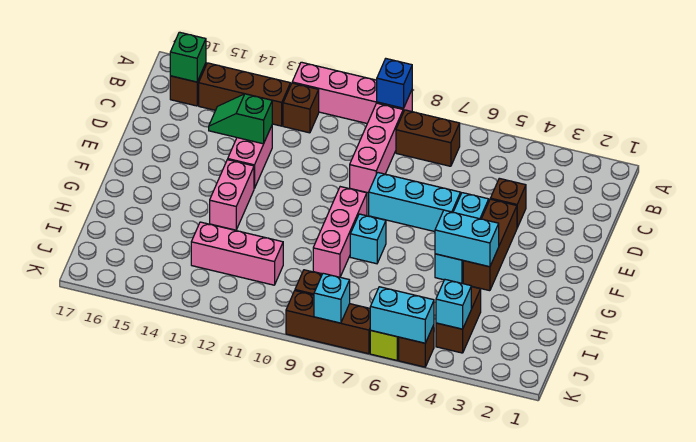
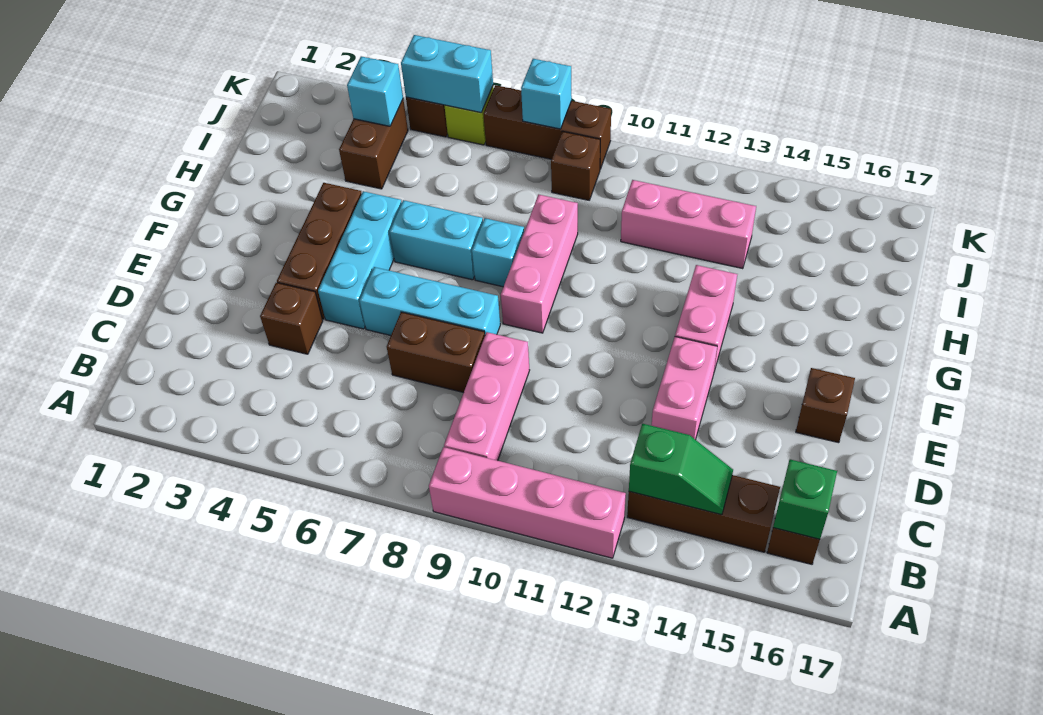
blue 1x1 brick [377,59,412,108] -> none
brown 1x2 brick [396,110,460,166] -> brown 1x2 brick moved to [387,312,485,393]
brown 1x1 brick [283,83,319,133] -> brown 1x1 brick moved to [796,368,855,443]
green 1x2 slope [209,94,272,144] -> green 1x2 slope moved to [629,424,733,515]
cyan 1x2 brick [435,210,499,267] -> cyan 1x2 brick moved to [390,200,483,280]

